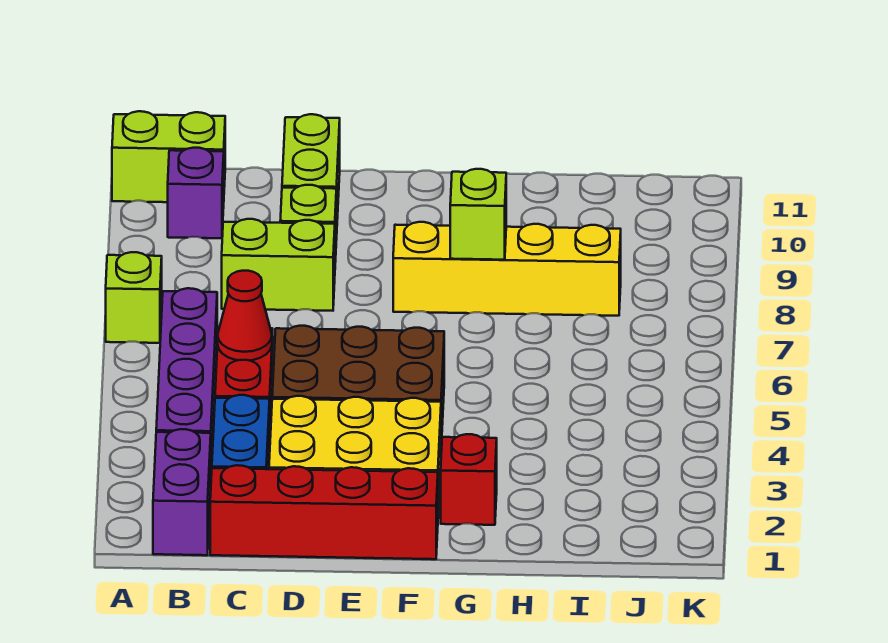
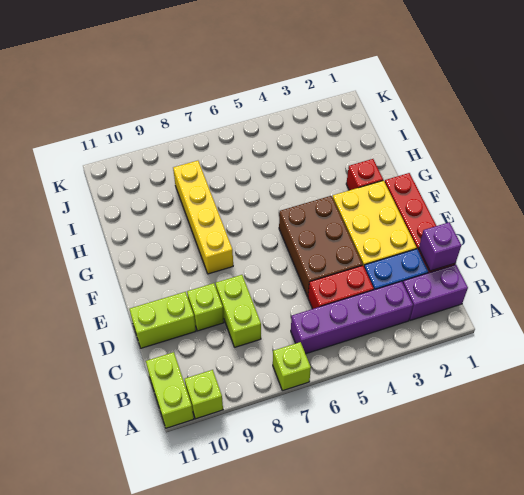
purple 1x1 brick [168,148,224,238] -> purple 1x1 brick moved to [419,222,461,271]
red 1x1 cone [218,271,272,360] -> none
lime 1x1 brick [450,169,506,260] -> lime 1x1 brick moved to [185,370,223,419]

